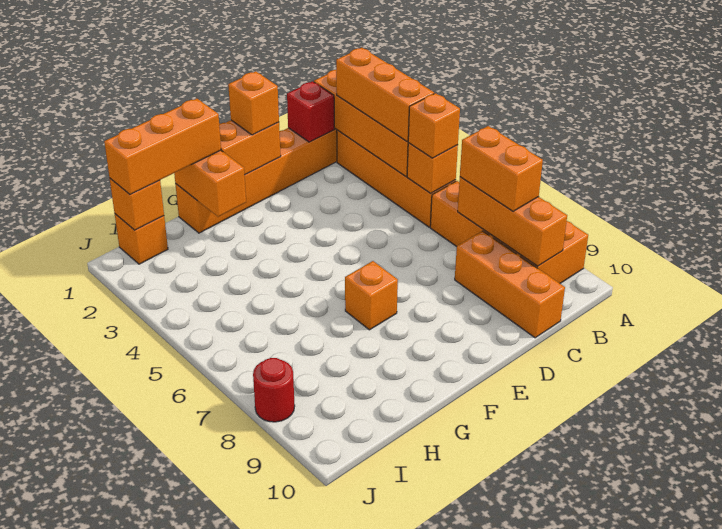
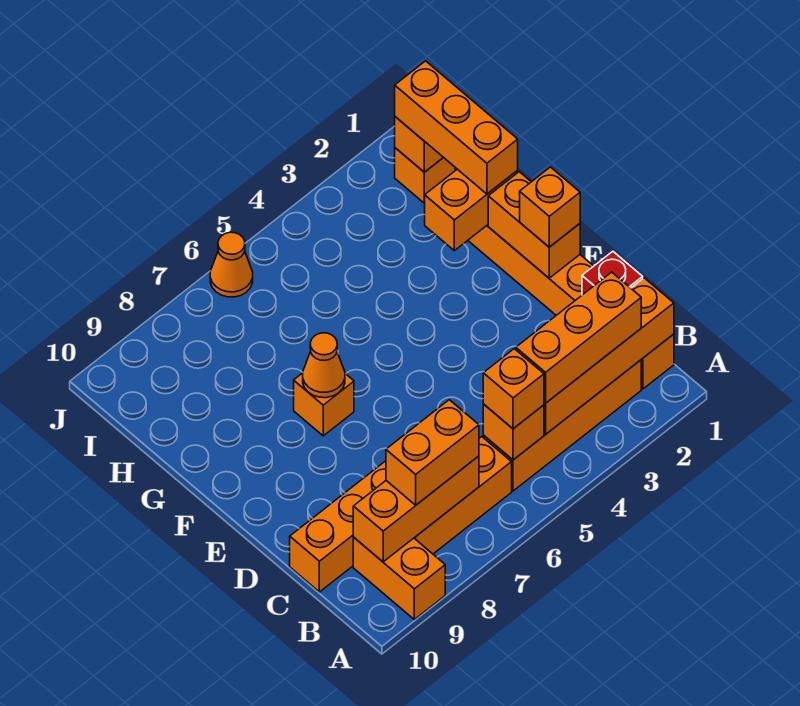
none -> orange 1x1 cone [303,333,345,398]
none -> orange 1x1 cone [210,232,253,297]
red 1x1 round brick [253,358,295,422] -> none

